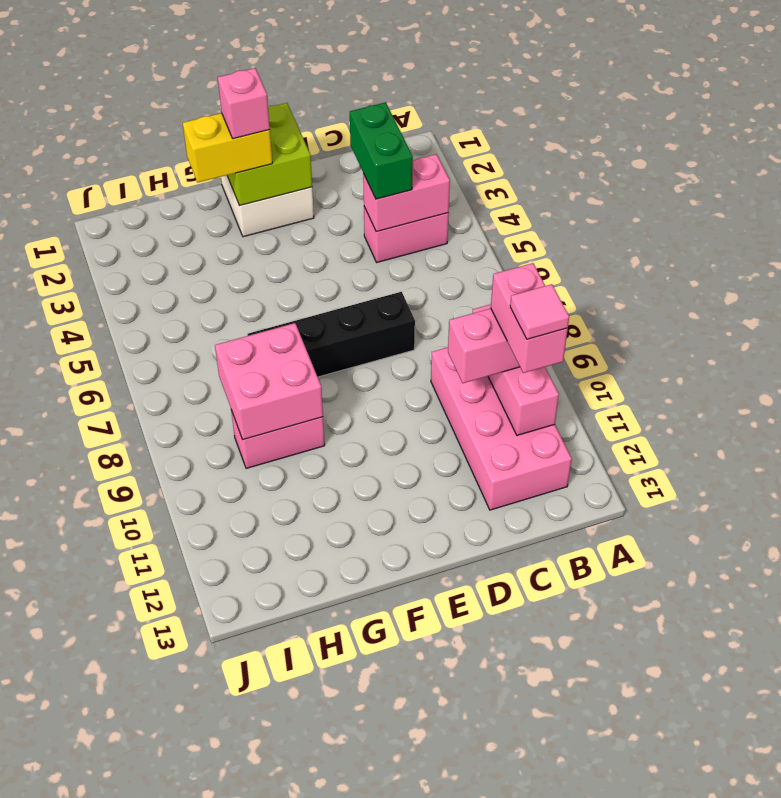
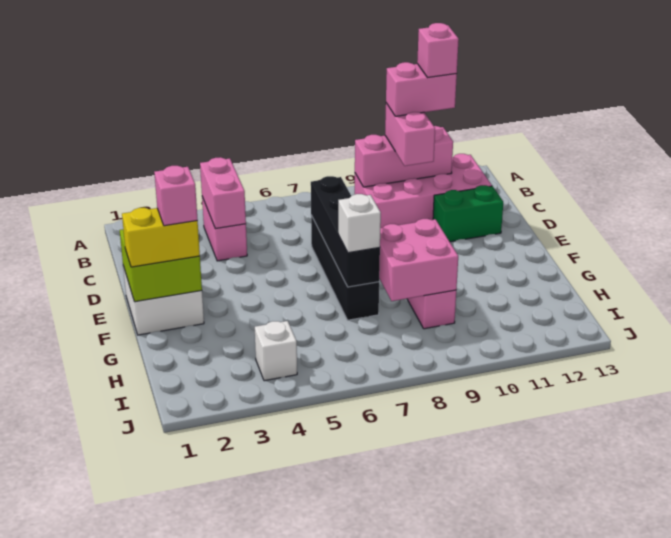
pink 1x1 tile [510,284,569,339] -> pink 1x1 brick [417,23,459,78]
green 1x2 brick [350,102,413,199] -> green 1x2 brick moved to [433,185,503,242]
none -> black 1x4 brick [311,176,380,287]
yellow 1x2 brick [183,113,272,183] -> yellow 1x2 brick turned to [122,208,200,267]
none -> white 1x1 brick [338,194,381,253]
none -> white 1x1 brick [255,321,297,381]

